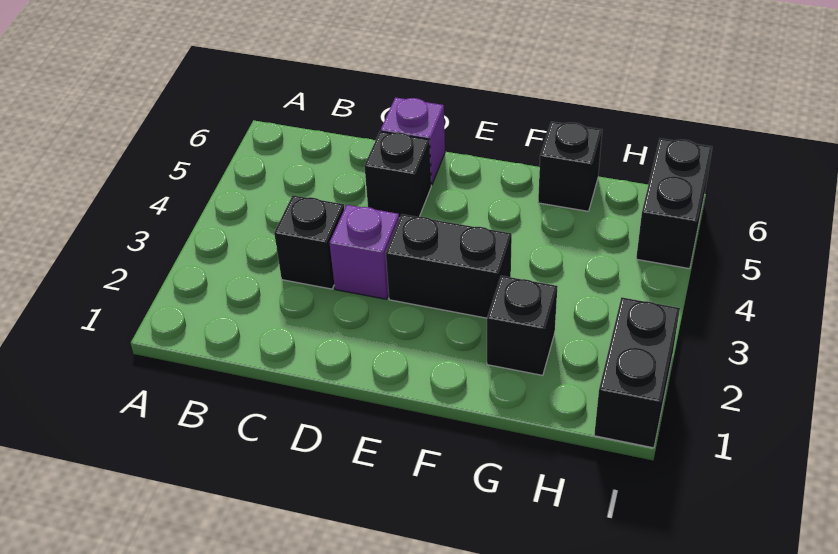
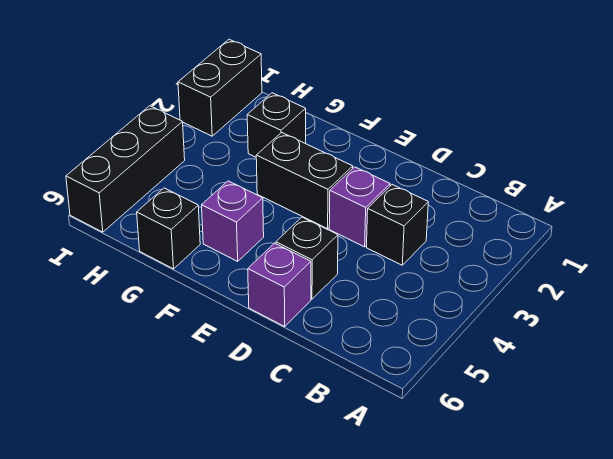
none -> purple 1x1 brick [202,181,264,261]
black 1x2 brick [636,139,712,269] -> black 1x3 brick [66,106,185,232]

